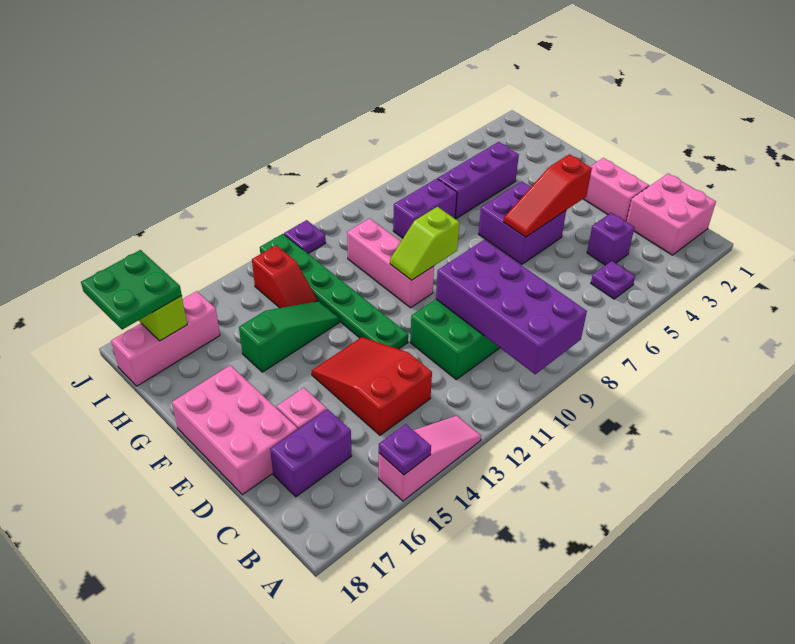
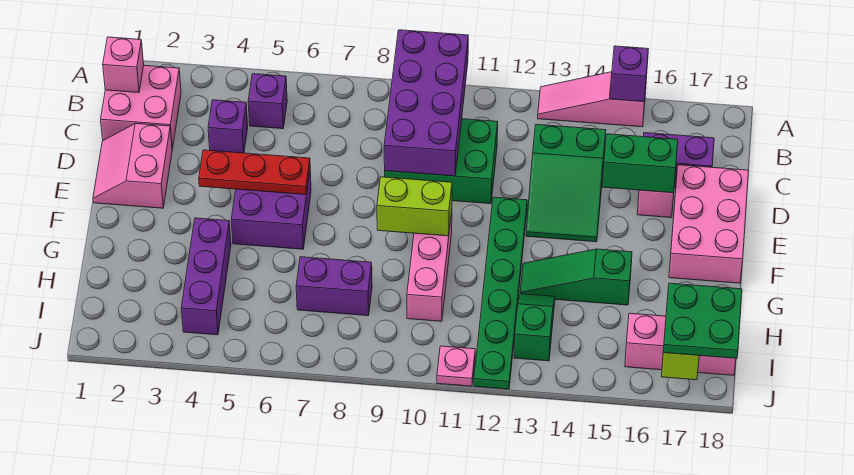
purple 1x1 plate [379,424,431,475] -> purple 1x1 brick [610,46,648,102]
none -> pink 1x1 brick [103,37,144,93]
purple 1x1 plate [591,261,635,299] -> purple 1x1 brick [248,74,287,129]
red 2x3 slope [312,337,432,435] -> green 2x3 slope [526,124,606,242]
none -> green 1x2 brick [603,134,678,193]
red 1x3 slope [504,154,592,237] -> red 1x3 plate [199,150,310,195]
lime 1x2 slope [390,207,459,280] -> lime 1x2 brick [377,177,452,236]
purple 1x3 brick [438,142,519,219] -> purple 1x3 brick turned to [181,218,231,335]
red 1x2 slope [252,245,318,308] -> green 1x2 slope [514,294,555,361]
purple 1x1 plate [284,220,326,254] -> pink 1x1 plate [437,346,475,386]

